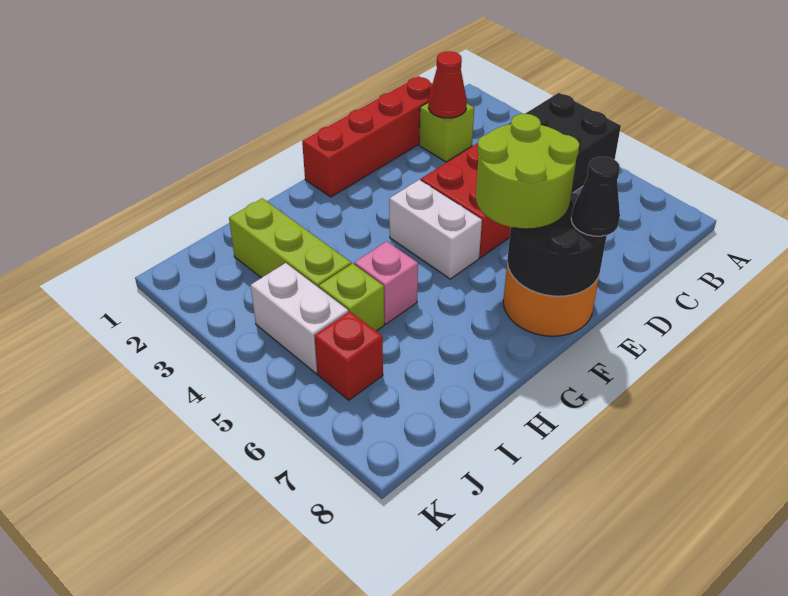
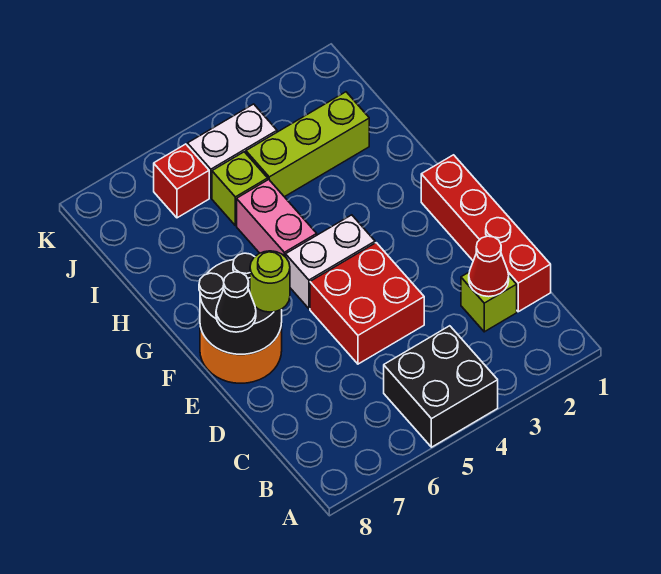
lime 2x2 round brick [476,114,579,229] -> lime 1x1 round brick [250,251,290,312]
pink 1x1 brick [354,241,418,324] -> pink 1x2 brick [237,180,317,257]

